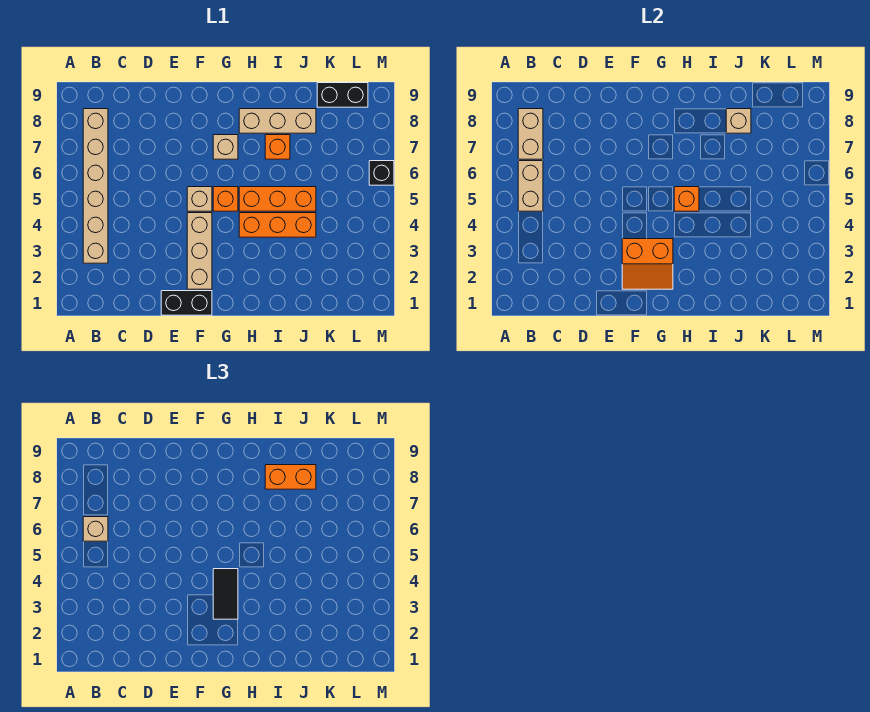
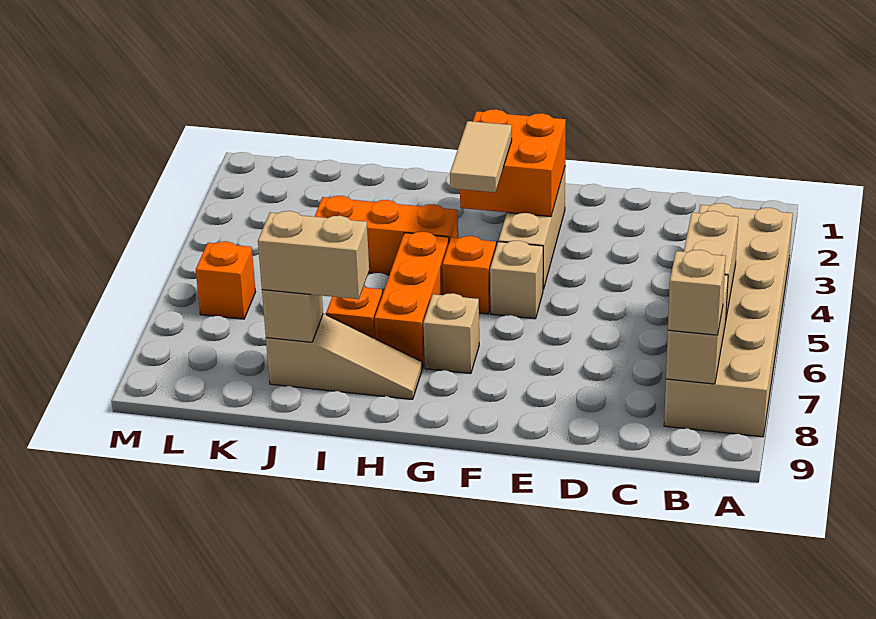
tan 1x6 brick [83,109,108,263] -> tan 2x6 brick [664,203,793,437]
tan 1x1 brick [83,517,108,541] -> tan 1x1 brick moved to [668,250,726,335]
black 1x2 brick [161,291,212,315] -> none
orange 2x2 slope [622,239,673,289] -> orange 2x2 brick [460,109,566,217]
black 1x2 tile [213,569,238,619] -> tan 1x2 tile [450,121,512,192]
orange 1x3 brick [239,187,316,211] -> orange 1x3 brick turned to [375,231,449,368]
orange 1x1 brick [674,187,699,211] -> orange 1x1 brick moved to [196,241,256,319]
tan 1x3 brick [239,109,316,133] -> tan 1x3 slope [266,314,422,399]
orange 1x2 brick [265,465,316,489] -> tan 1x2 brick [258,211,369,299]
black 1x2 brick [317,83,368,107] -> none
black 1x1 brick [369,161,394,185] -> none

